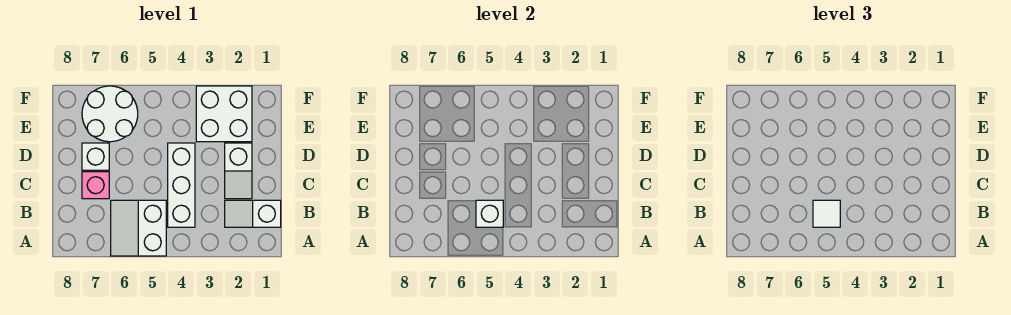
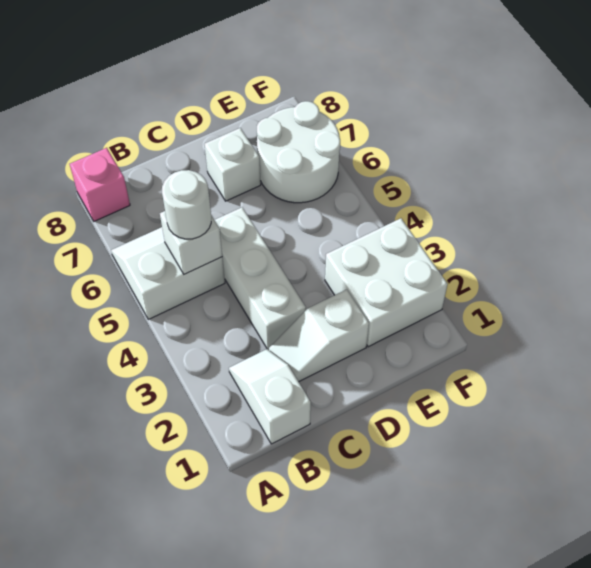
white 1x3 brick [168,143,195,227] -> white 1x3 brick turned to [215,207,306,350]
white 1x1 tile [813,200,840,227] -> white 1x1 round brick [162,170,211,239]
pink 1x1 brick [82,172,109,199] -> pink 1x1 brick moved to [70,148,130,221]

